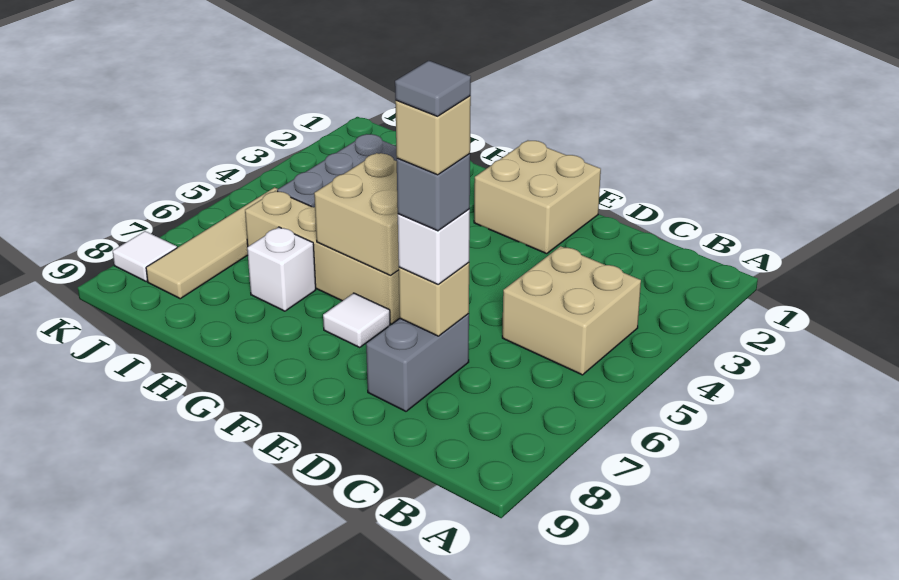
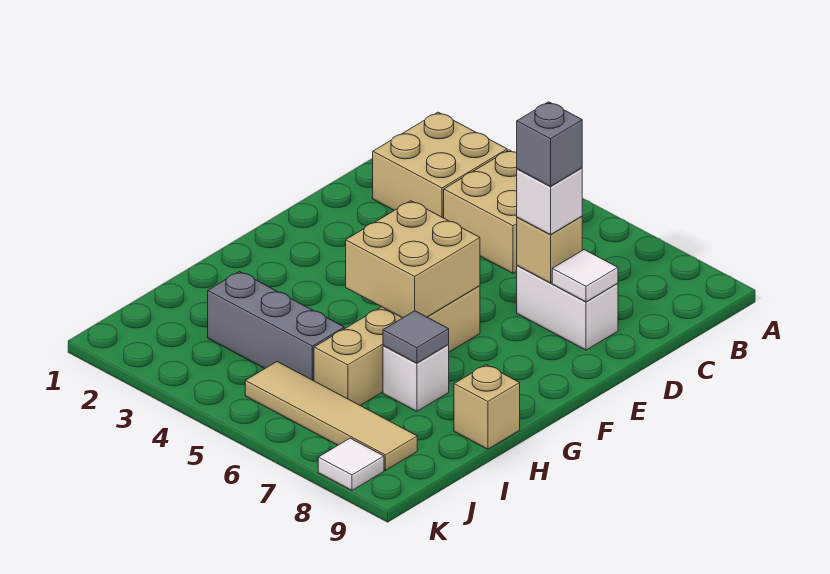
grey 1x2 brick [366,314,469,411] -> white 1x2 brick [517,266,618,350]
tan 1x1 brick [395,96,471,175] -> tan 1x1 brick moved to [454,365,520,449]
grey 1x1 tile [395,61,471,116] -> grey 1x1 tile moved to [383,311,449,363]
tan 2x2 brick [474,140,601,254] -> tan 2x2 brick moved to [373,112,507,218]
white 1x1 tile [323,293,390,347] -> white 1x1 tile moved to [552,250,618,302]

